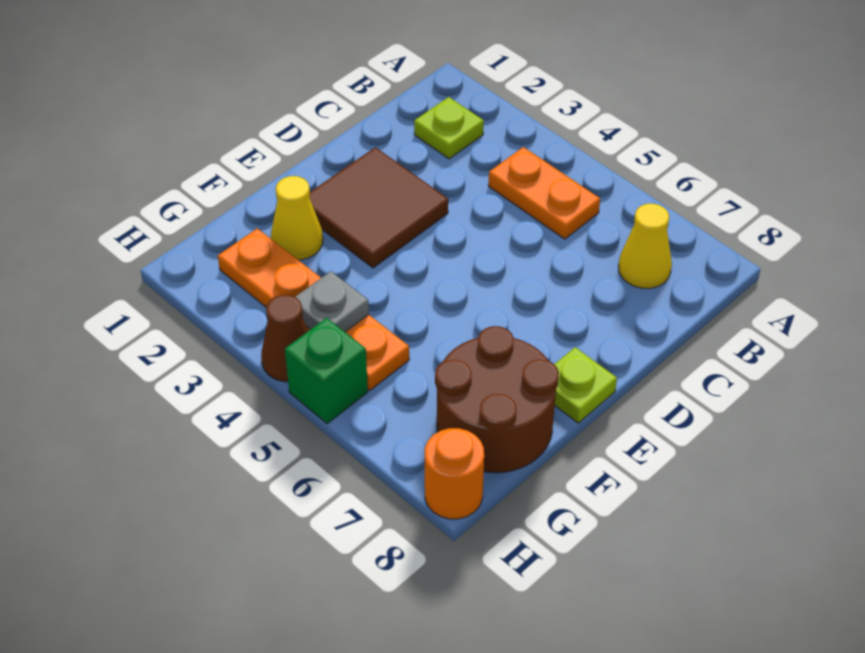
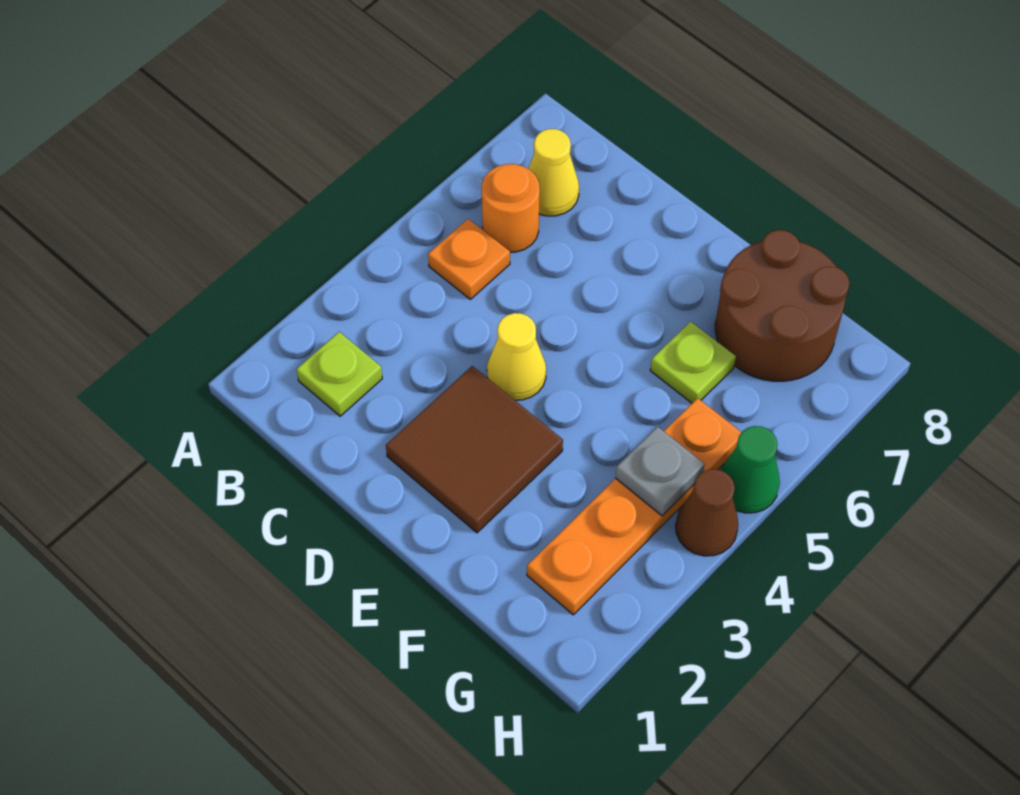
orange 1x2 plate [488,147,600,239] -> orange 1x1 plate [428,219,510,299]
lime 1x1 plate [554,347,617,423] -> lime 1x1 plate moved to [650,322,736,403]
yellow 1x1 cone [271,176,323,260] -> yellow 1x1 cone moved to [487,313,546,400]
green 1x1 brick [285,318,368,424] -> green 1x1 cone [720,426,780,513]
orange 1x1 round brick [425,428,484,519] -> orange 1x1 round brick moved to [482,164,540,252]

